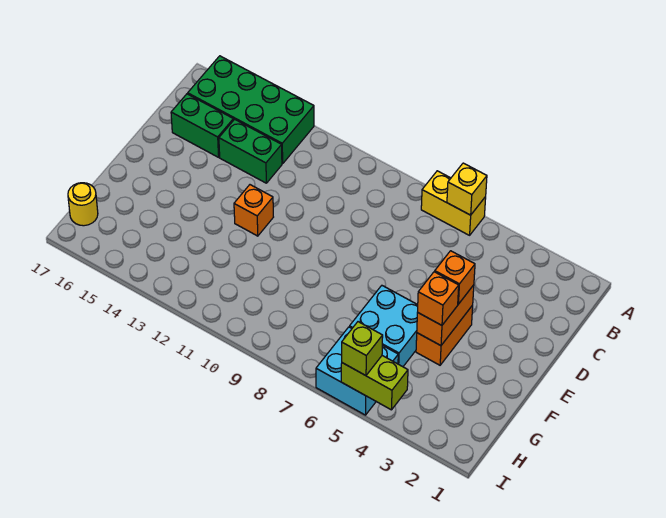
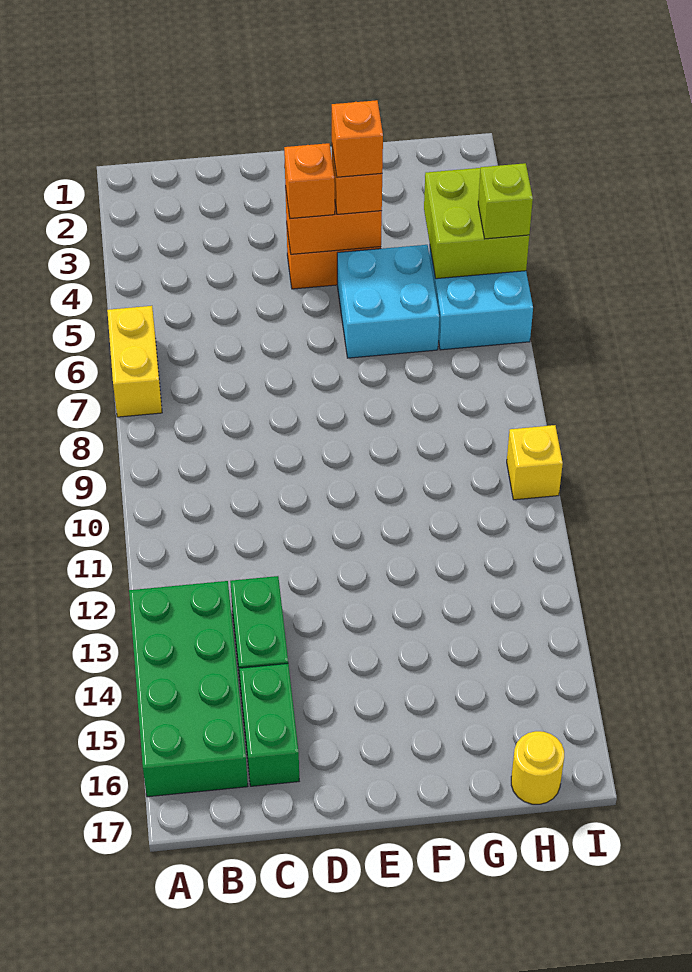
yellow 1x1 brick [447,163,487,215] -> yellow 1x1 brick moved to [507,425,563,500]
orange 1x1 brick [234,185,273,236] -> orange 1x1 brick moved to [332,100,383,177]
lime 1x2 brick [341,356,408,410] -> lime 2x2 brick [424,168,529,279]

